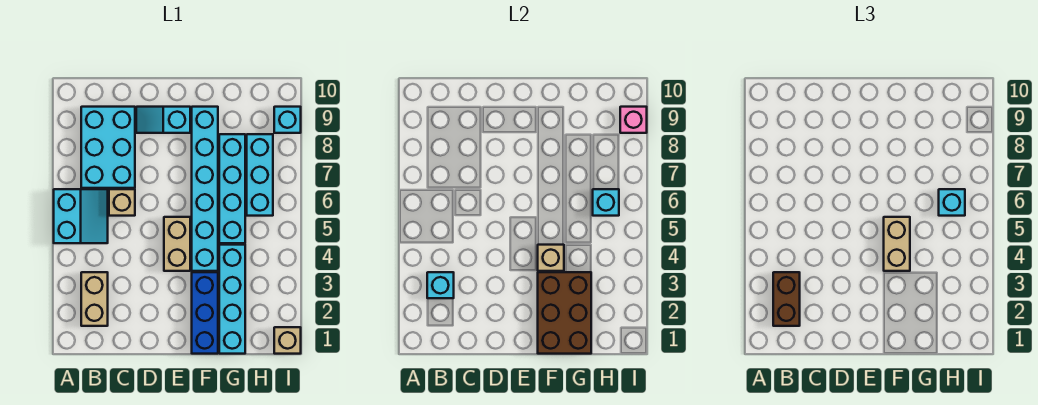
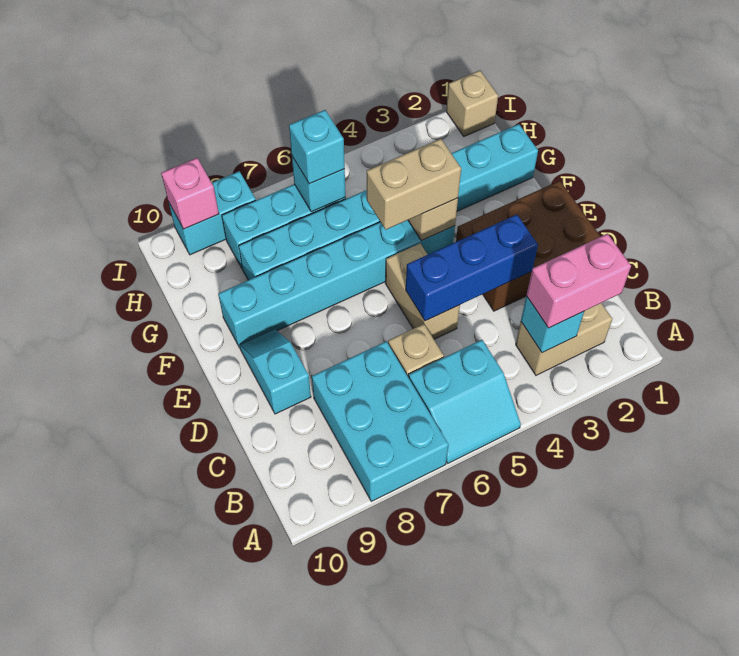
cyan 2x2 slope [54,189,108,243] -> cyan 2x2 slope turned to [409,340,521,463]
brown 1x2 brick [773,272,800,326] -> pink 1x2 brick [526,234,631,328]
cyan 2x3 brick [81,107,135,188] -> cyan 2x3 brick turned to [312,341,449,501]
cyan 1x2 slope [136,107,190,133] -> cyan 1x2 slope turned to [240,329,311,414]
tan 1x2 brick [164,217,190,271] -> tan 1x2 brick turned to [385,244,460,339]
blue 1x3 brick [192,272,218,354] -> blue 1x3 brick moved to [406,215,538,321]
brown 2x3 brick [538,272,591,354] -> brown 2x3 brick moved to [456,181,601,311]
cyan 1x1 brick [274,107,301,133] -> cyan 1x2 brick [169,171,256,255]

